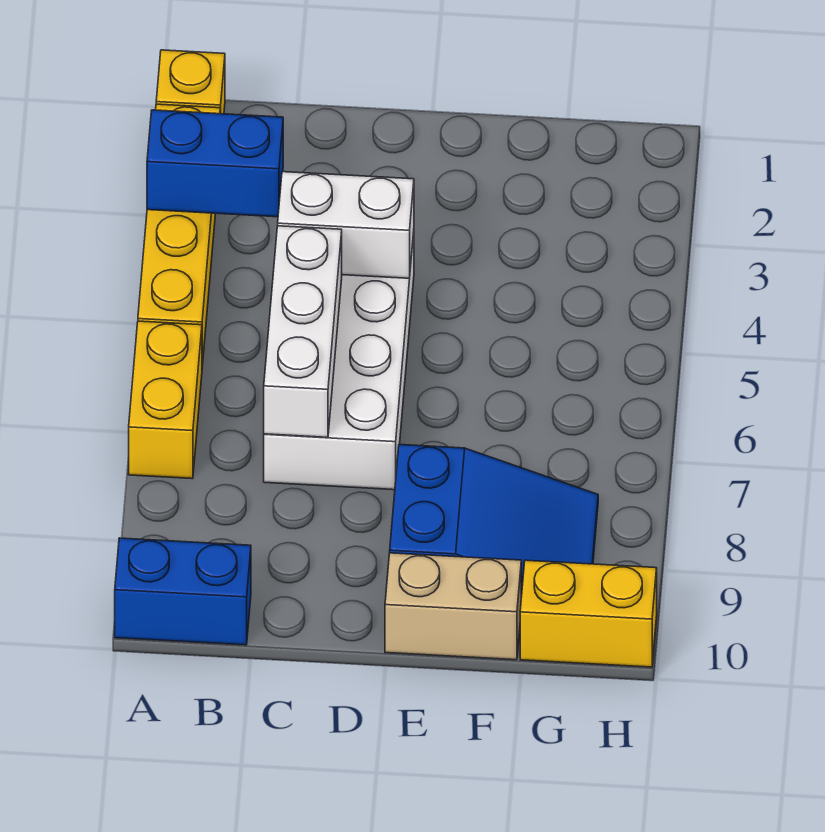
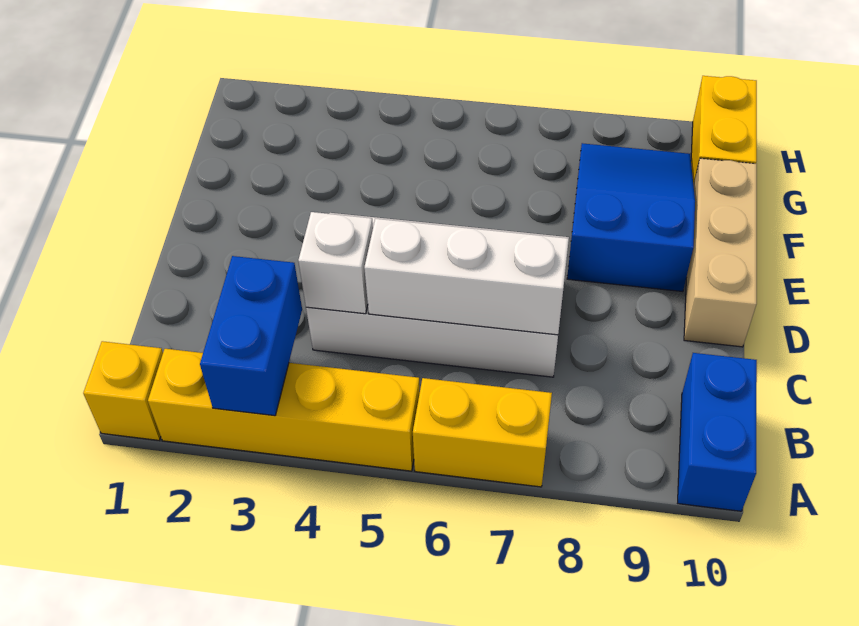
white 1x2 brick [278,172,414,278] -> white 1x1 brick [298,212,373,314]
tan 1x2 brick [385,553,521,660] -> tan 1x3 brick [684,158,757,347]

